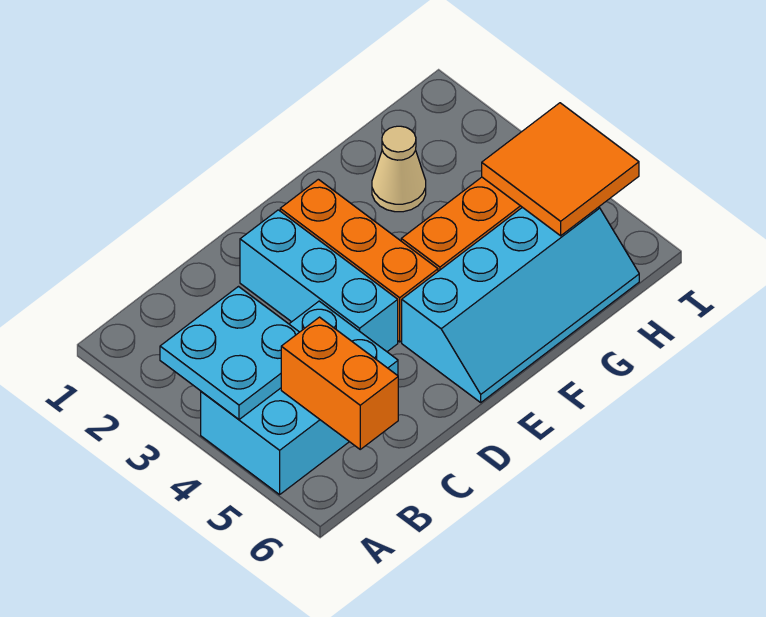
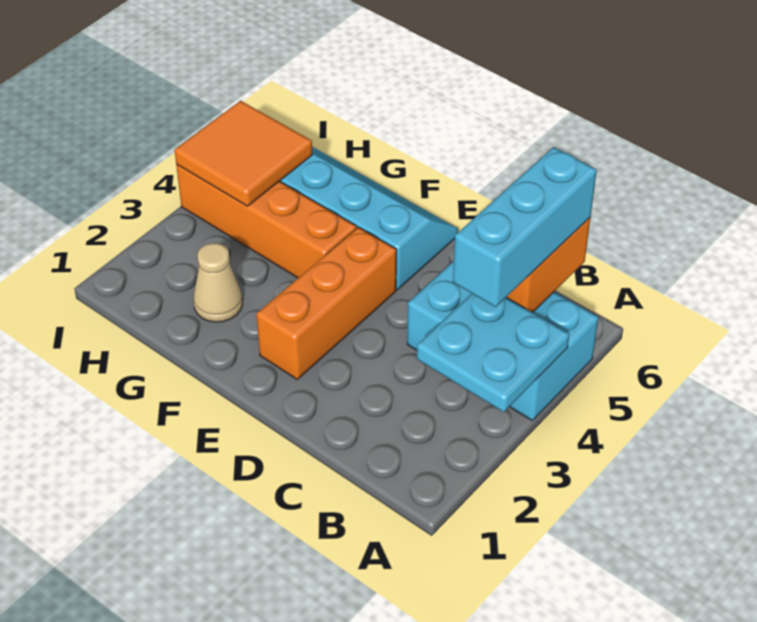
cyan 1x3 brick [240,210,398,352] -> cyan 1x3 brick moved to [453,147,597,307]

